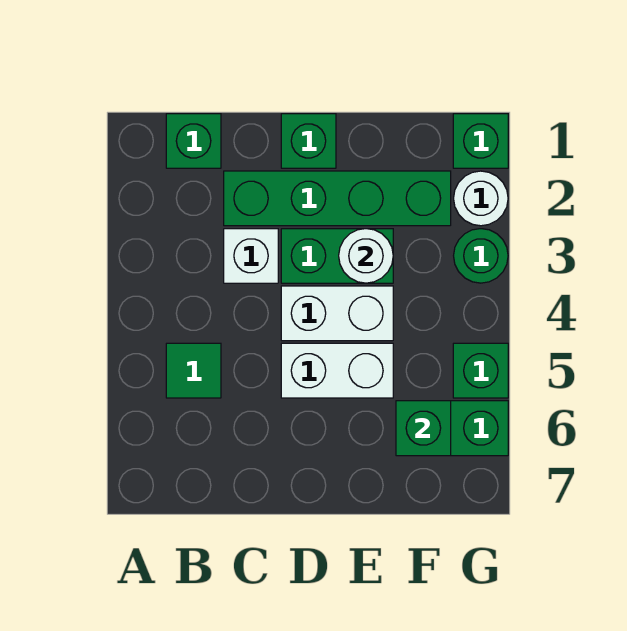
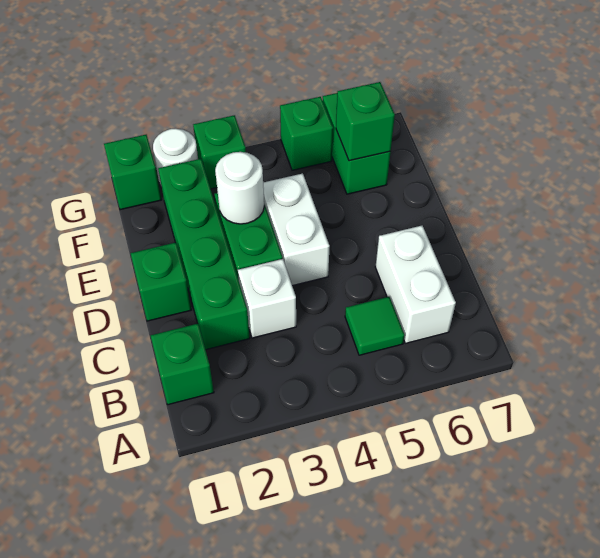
white 1x2 brick [281,343,393,398] -> white 1x2 brick moved to [375,226,456,343]
green 1x1 round brick [454,229,508,283] -> green 1x1 brick [193,115,246,189]

